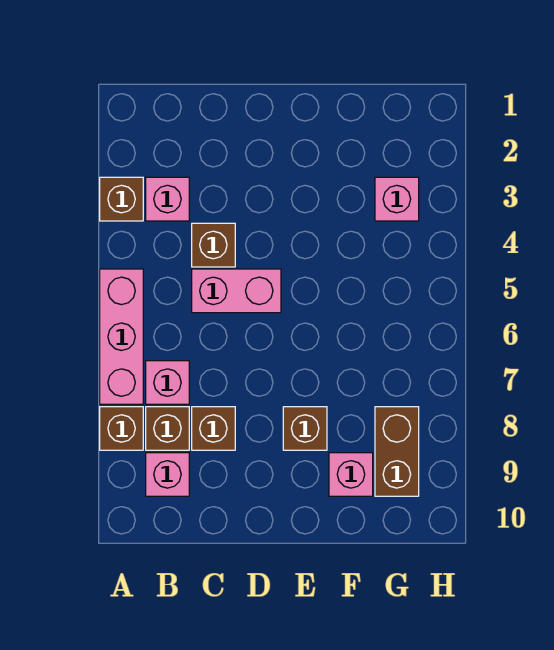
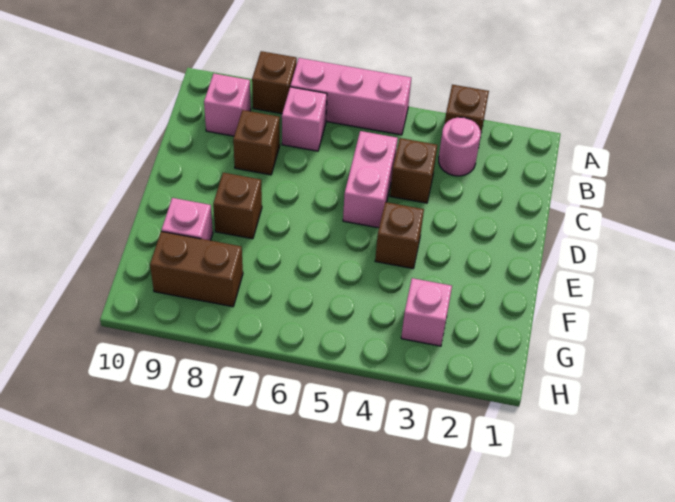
pink 1x1 brick [146,177,189,221] -> pink 1x1 round brick [439,117,481,176]
brown 1x1 brick [146,407,189,450] -> brown 1x1 brick moved to [375,202,424,268]

